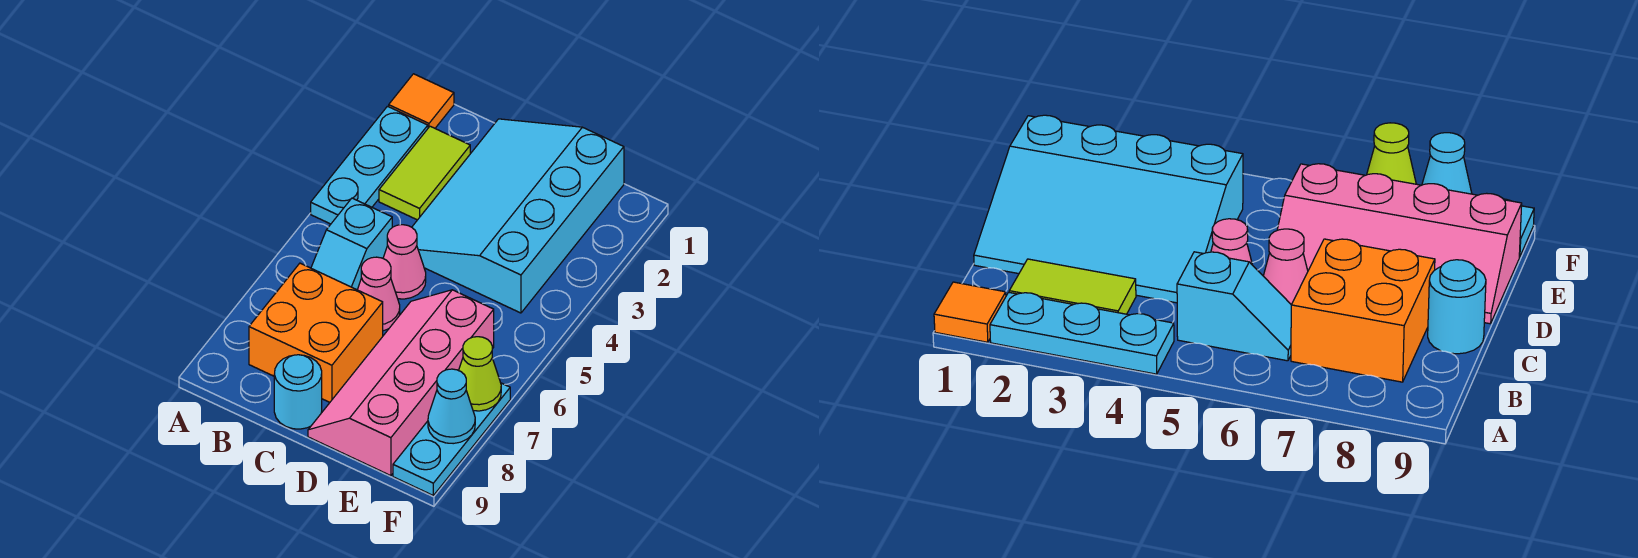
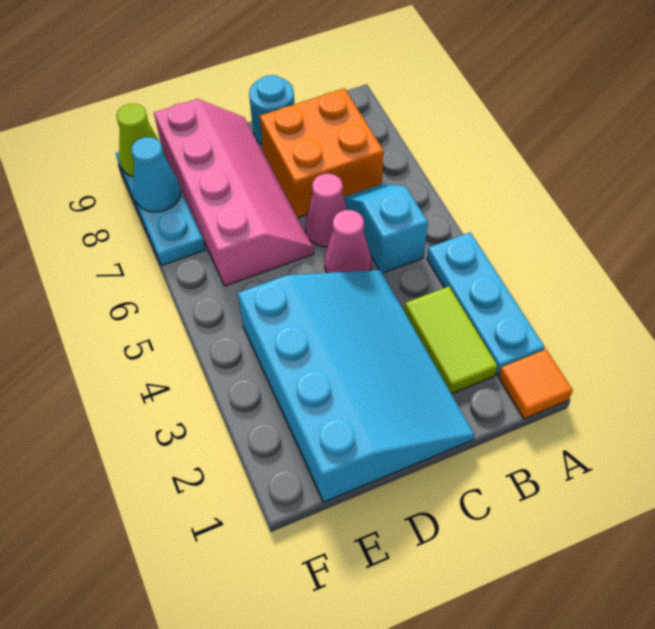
lime 1x1 cone [459,337,501,411] -> lime 1x1 cone moved to [116,104,165,177]

